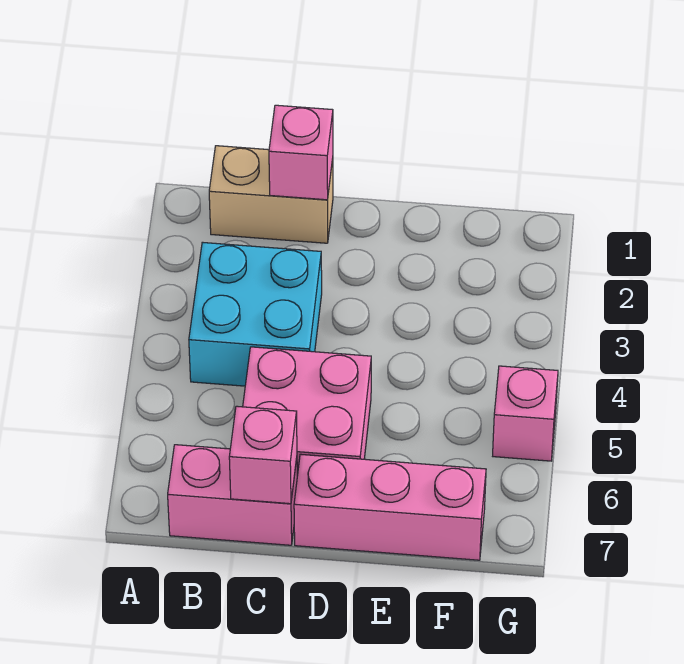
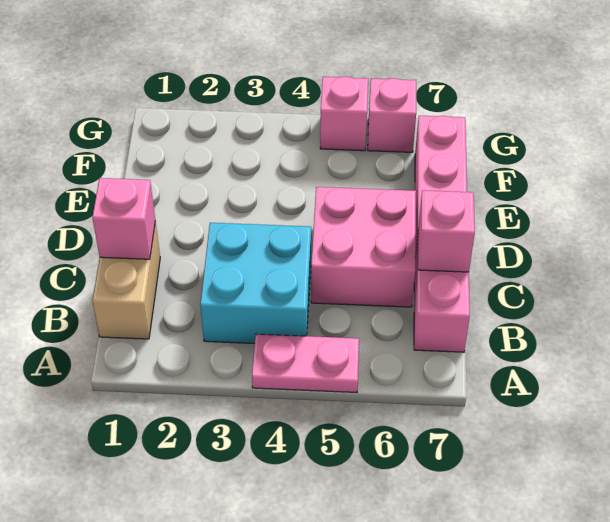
none -> pink 1x2 plate [252,334,359,392]
none -> pink 1x1 brick [368,78,416,152]

